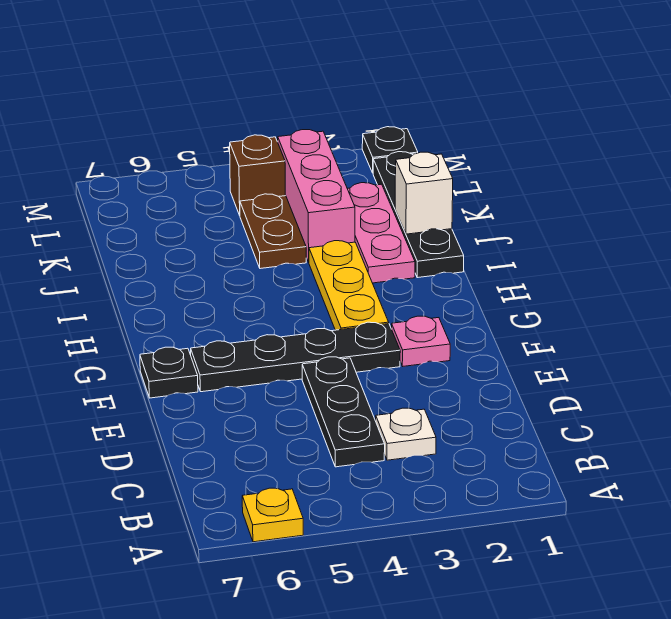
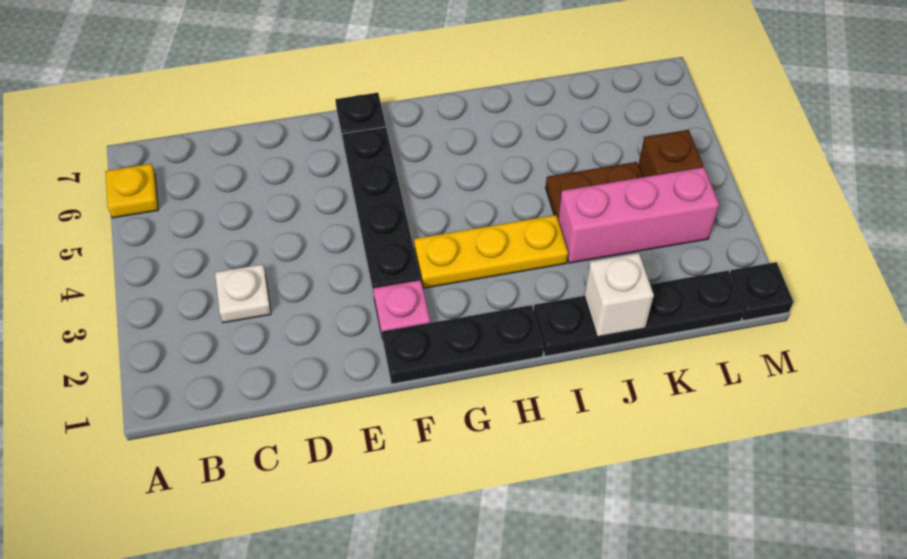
black 1x3 plate [302,357,385,467] -> black 1x3 plate moved to [382,305,544,384]
pink 1x3 plate [347,183,415,283] -> none

